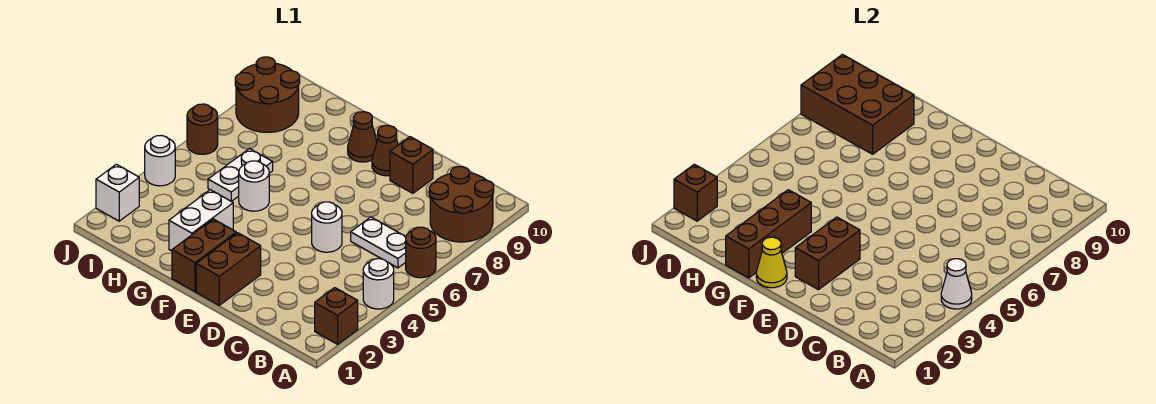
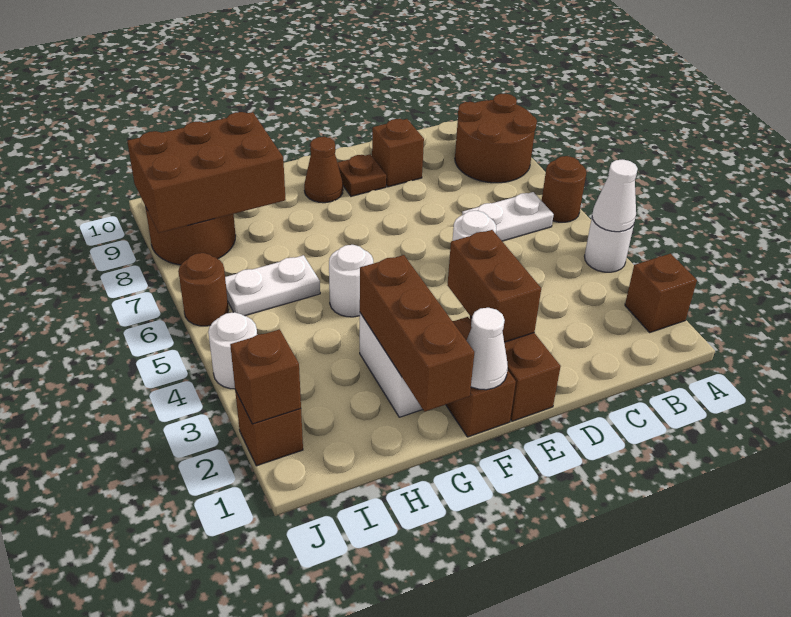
brown 1x1 cone [372,125,398,176] -> brown 1x1 plate [337,154,386,196]
yellow 1x1 cone [756,237,787,288] -> white 1x1 cone [466,308,508,390]
white 1x2 plate [208,149,273,201] -> white 1x2 plate turned to [225,255,320,316]
white 1x1 brick [96,164,139,221] -> brown 1x1 brick [235,390,303,466]

